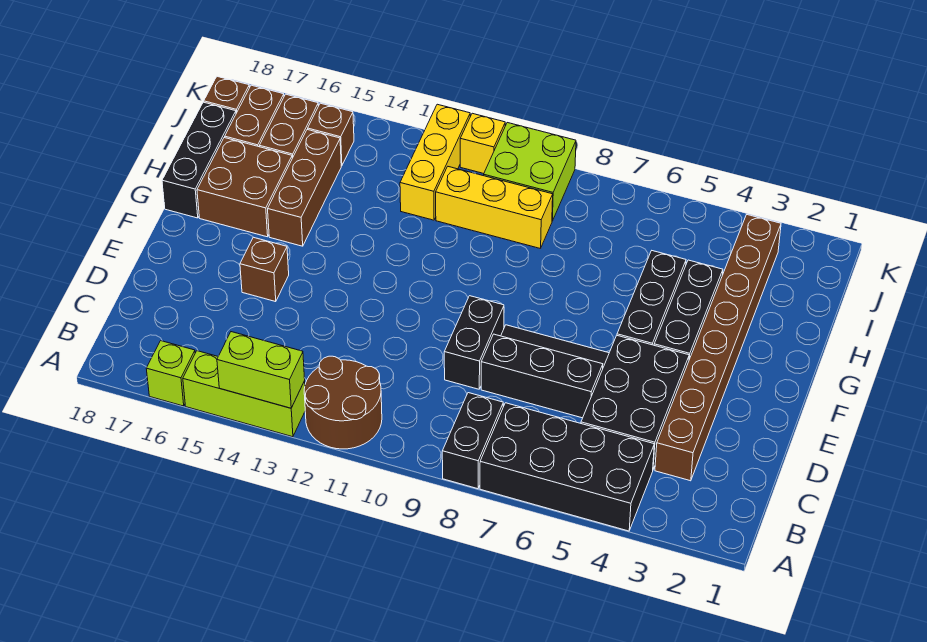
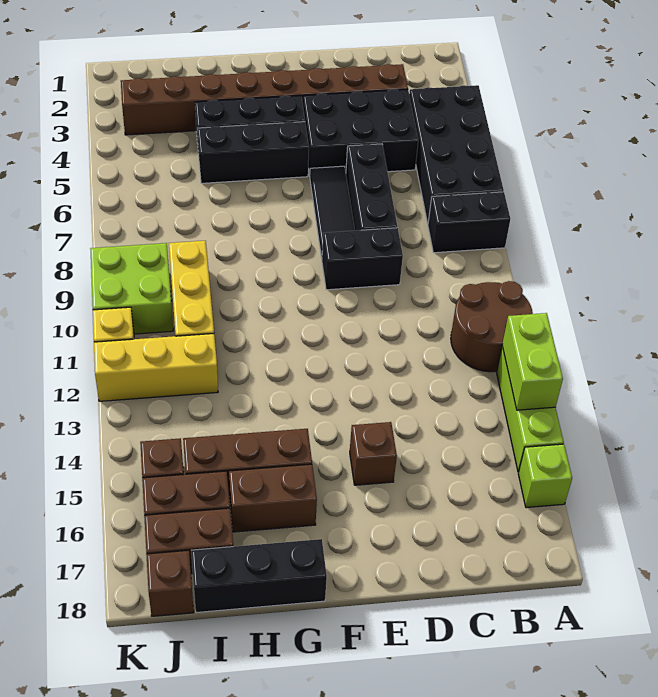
brown 2x2 brick [197,138,292,237] -> brown 1x2 brick [229,464,317,532]

